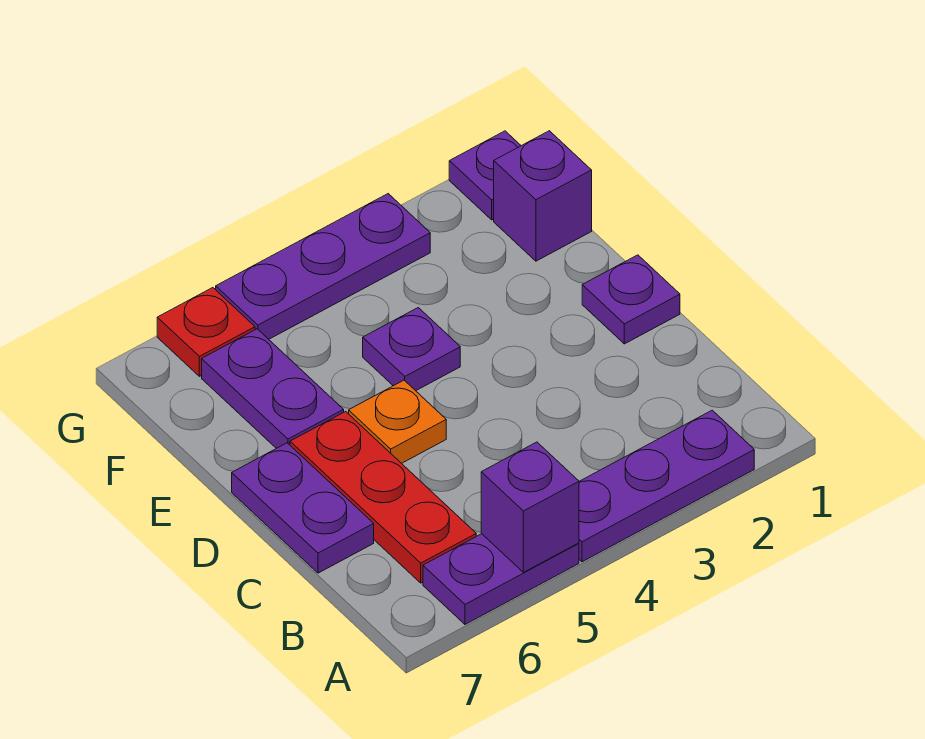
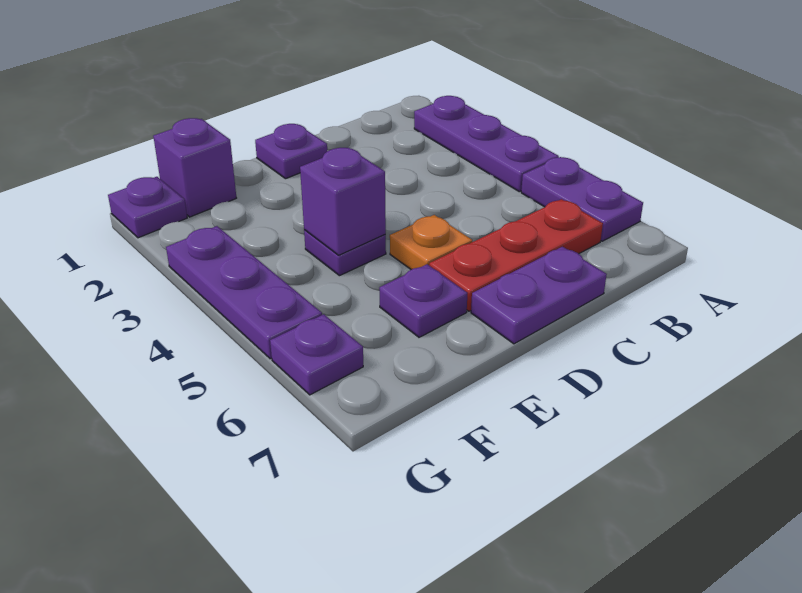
purple 1x1 brick [481,442,579,572] -> purple 1x1 brick moved to [300,148,386,255]
purple 1x2 plate [202,329,344,448] -> purple 1x1 plate [379,264,467,337]
red 1x1 plate [157,288,255,376] -> purple 1x1 plate [270,314,363,395]

